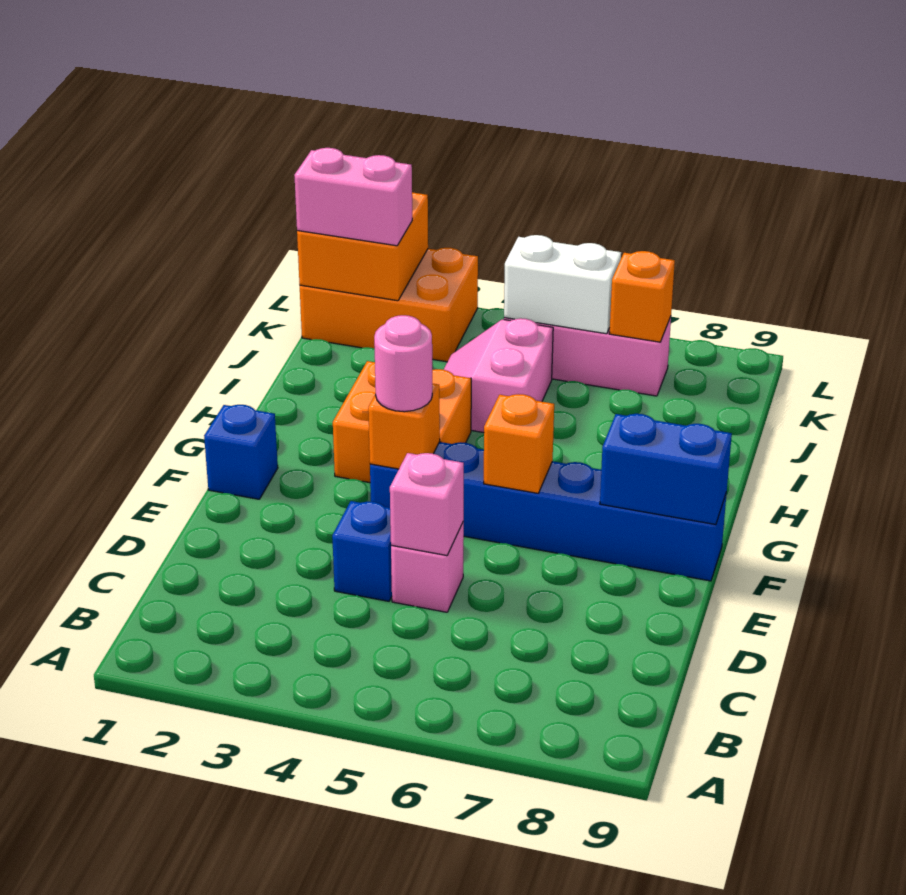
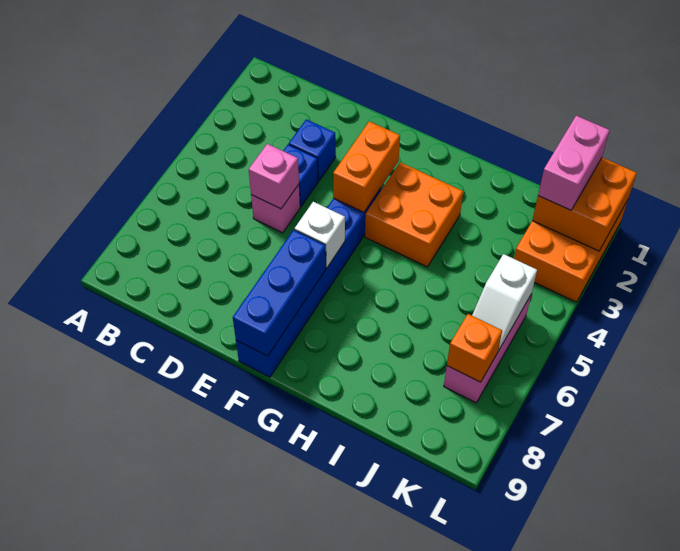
blue 1x1 brick [204,405,278,499] -> blue 1x1 brick moved to [289,119,336,181]
orange 1x1 brick [368,383,440,469] -> orange 1x2 brick [333,121,400,212]
pink 1x1 round brick [374,315,432,412] -> none
orange 1x1 brick [484,394,554,493] -> white 1x1 brick [295,202,345,268]
blue 1x2 brick [600,414,732,525] -> blue 1x3 brick [233,230,326,356]
pink 2x2 slope [444,318,553,433] -> none
white 1x2 brick [504,235,621,334] -> white 1x2 slope [472,254,537,351]

